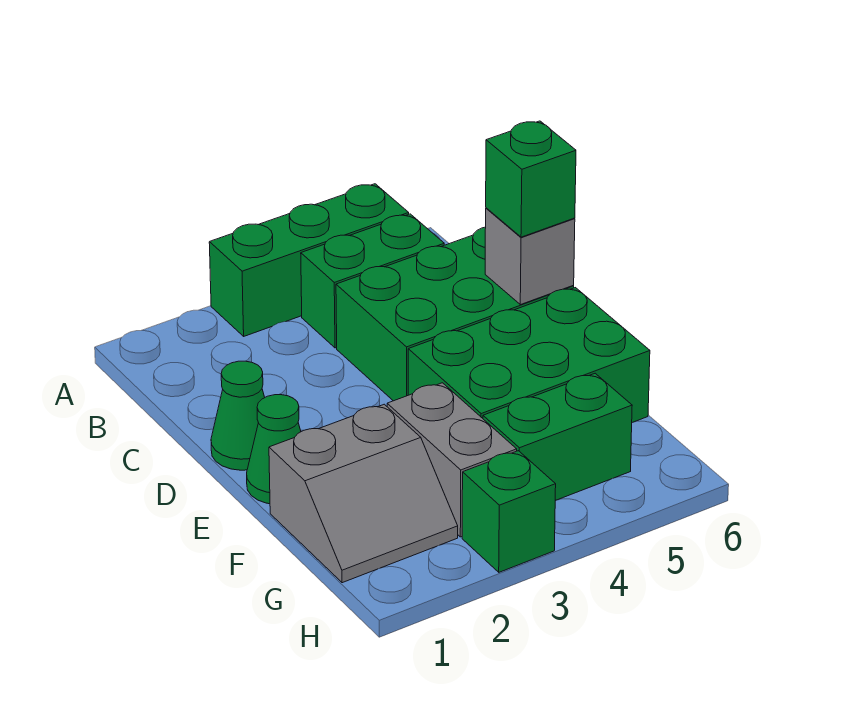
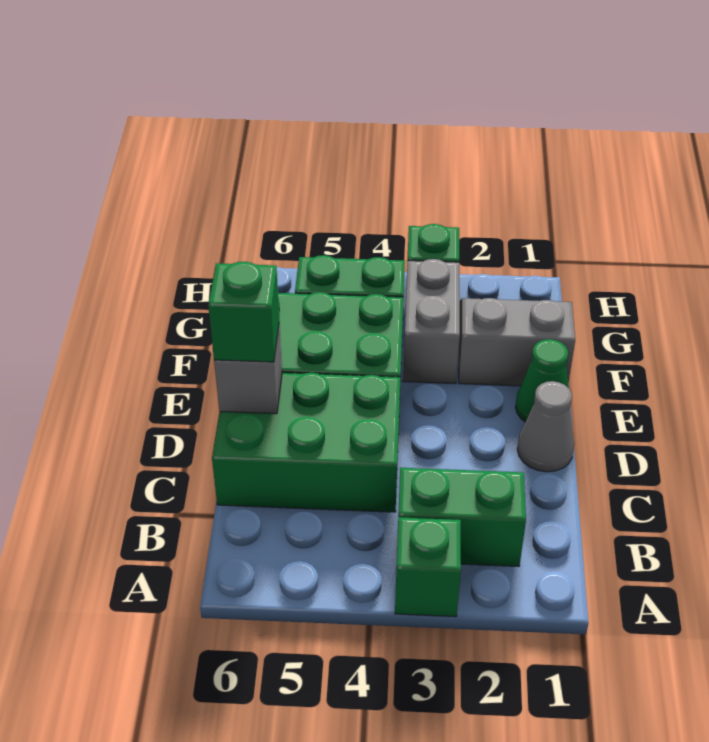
green 1x3 brick [209,184,409,336] -> green 1x1 brick [395,517,461,617]
green 1x2 brick [301,214,444,348] -> green 1x2 brick moved to [398,468,526,566]
green 1x1 cone [211,361,265,470] -> grey 1x1 cone [517,381,574,472]

